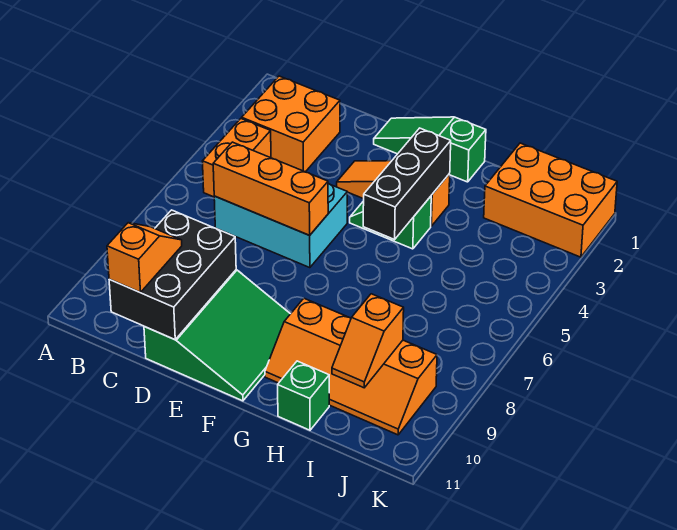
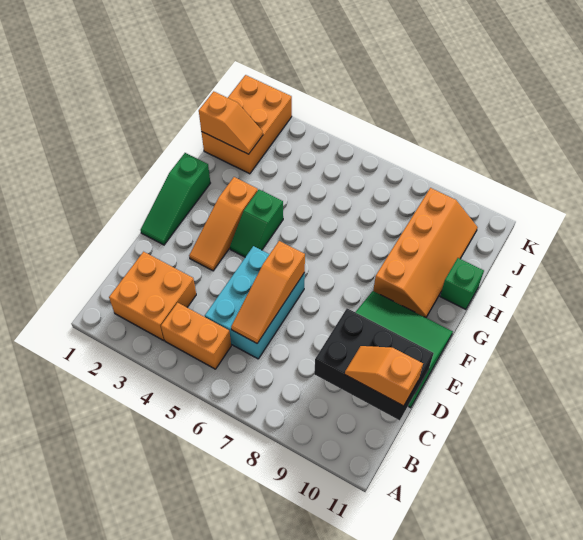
orange 1x3 brick [213,142,328,235] -> orange 1x3 slope [231,241,305,343]
black 1x3 brick [363,128,451,239] -> none
orange 1x2 slope [332,294,404,388] -> orange 1x2 slope moved to [199,92,263,154]

